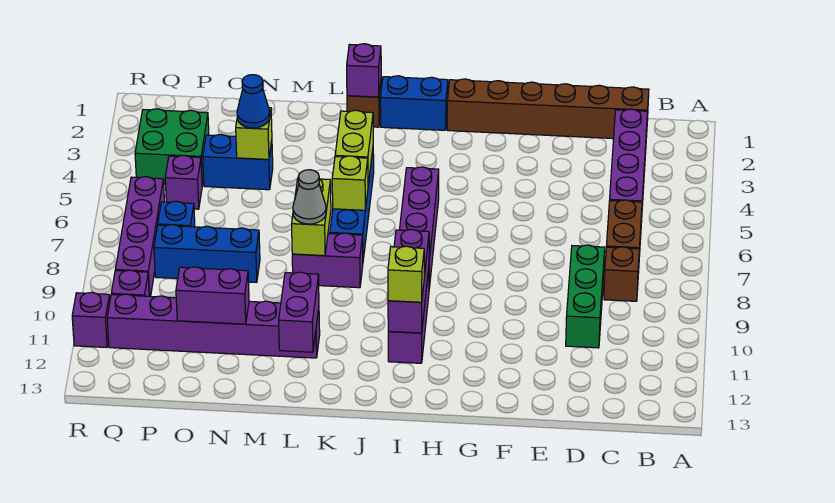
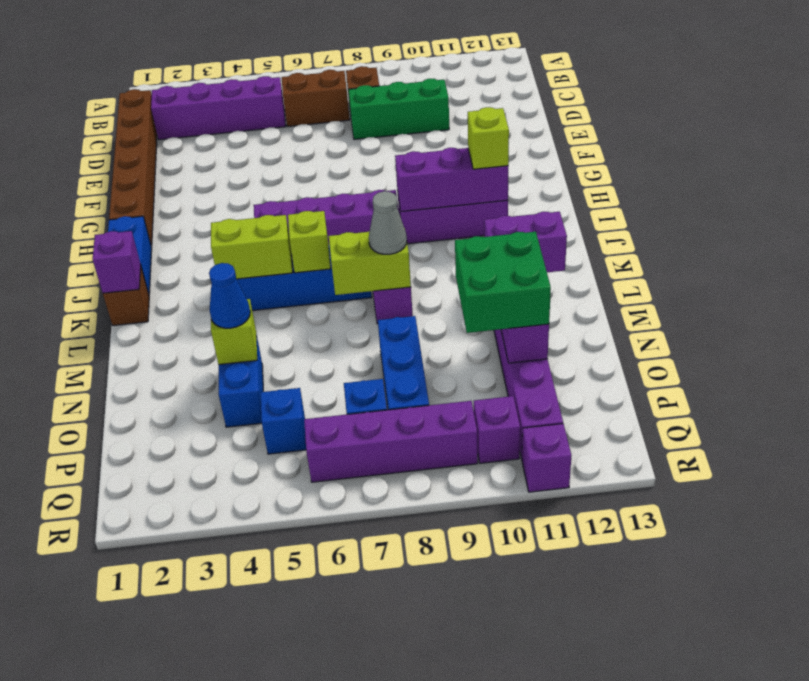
green 2x2 brick [135,109,209,185] -> green 2x2 brick moved to [455,232,551,333]
purple 1x1 brick [165,155,202,209] -> blue 1x1 brick [261,388,306,454]

